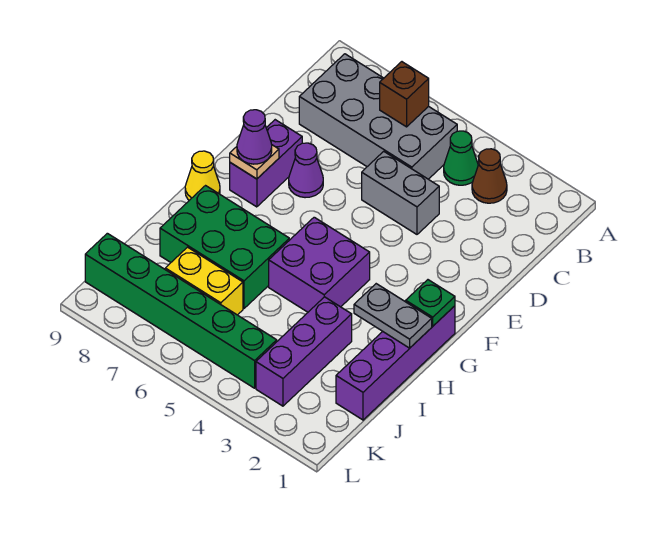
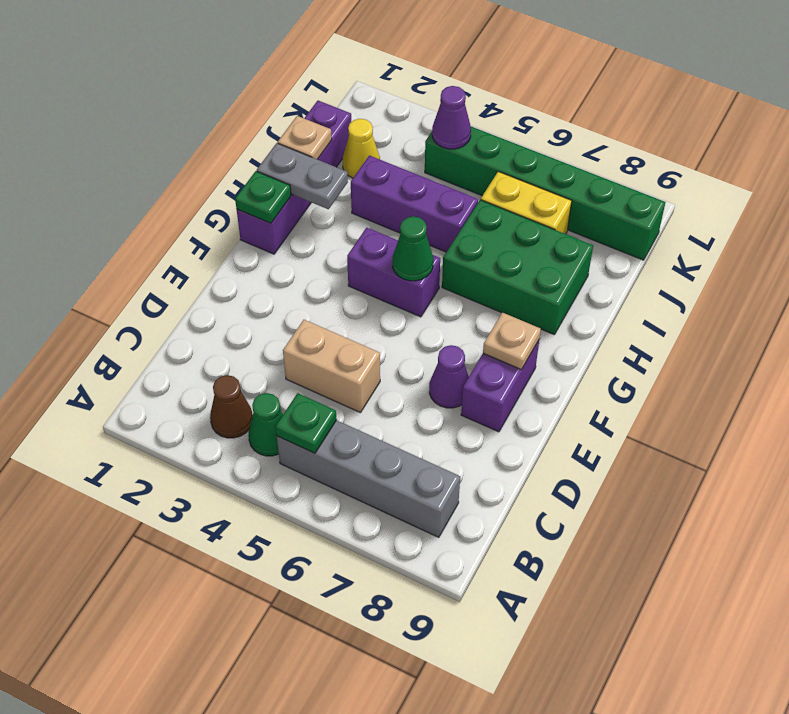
grey 2x4 brick [299,54,457,179] -> grey 1x4 brick [277,420,460,537]
none -> green 1x1 plate [276,393,337,453]
brown 1x1 brick [380,62,429,127] -> none
grey 1x2 brick [362,151,439,234] -> tan 1x2 brick [283,320,380,412]
purple 1x1 cone [237,110,272,164] -> purple 1x1 cone moved to [432,86,471,149]
purple 2x2 brick [269,217,370,312] -> purple 1x2 brick [347,228,440,317]
none -> green 1x1 cone [393,216,433,281]
yellow 1x1 cone [185,151,220,200] -> yellow 1x1 cone moved to [343,119,380,178]
none -> tan 1x1 plate [278,116,332,159]
purple 1x3 brick [256,297,352,406] -> purple 1x3 brick turned to [351,156,478,252]

